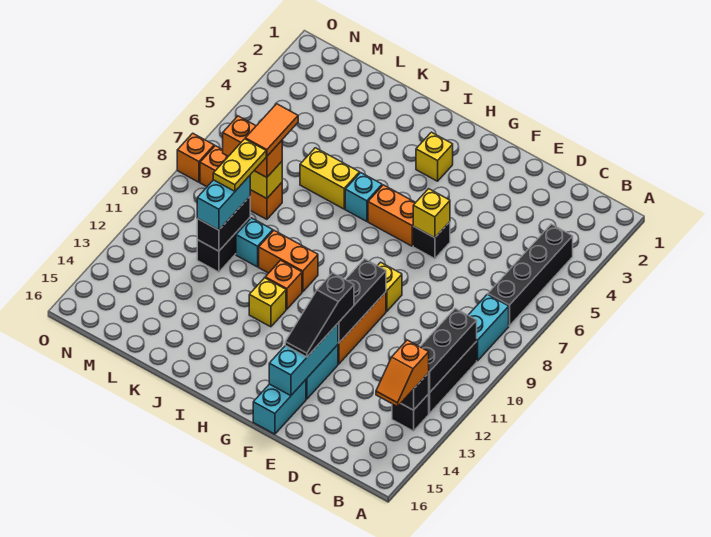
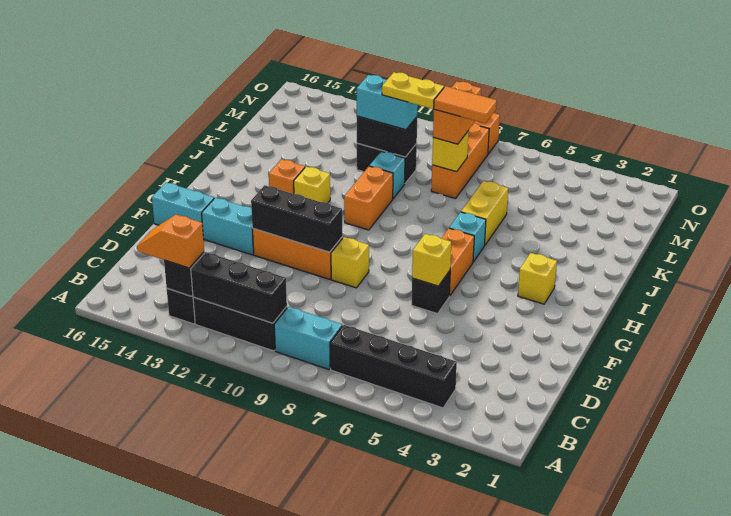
black 1x3 slope [285,273,354,357] -> none
cyan 1x3 brick [269,324,338,396] -> none
orange 1x1 brick [265,260,302,309] -> orange 1x1 brick moved to [269,159,305,194]

